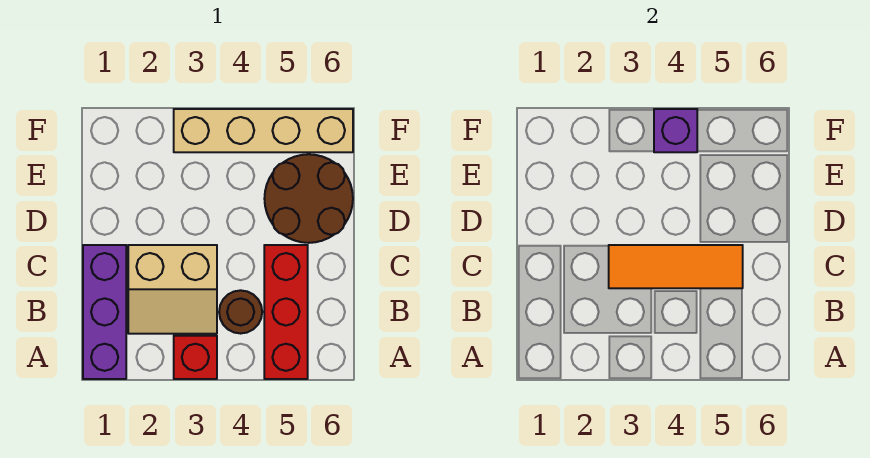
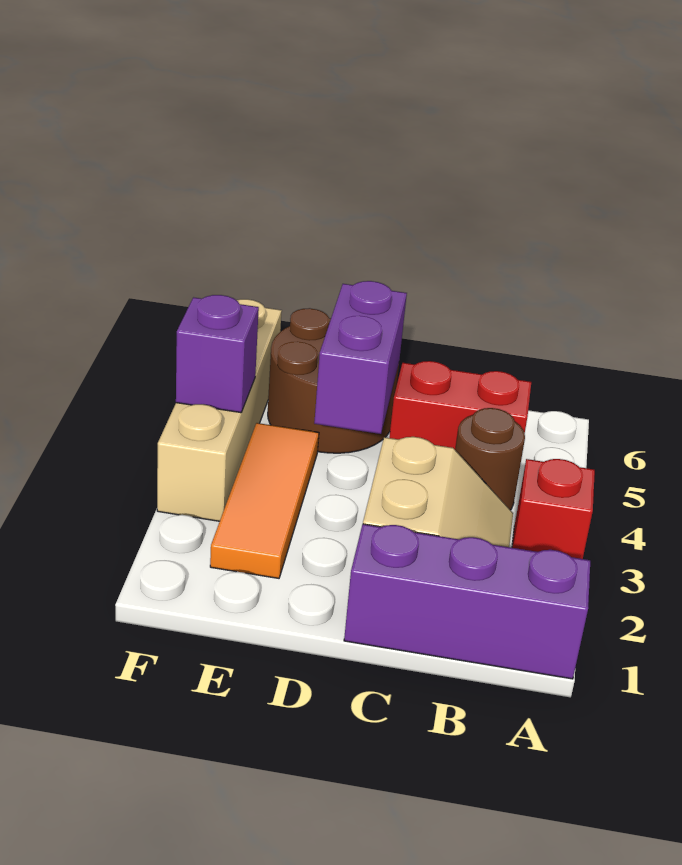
red 1x3 brick [264,245,308,379] -> red 1x2 brick [389,361,531,449]
orange 1x3 tile [609,245,743,288] -> orange 1x3 tile moved to [210,423,319,578]
none -> purple 1x2 brick [314,281,407,434]

